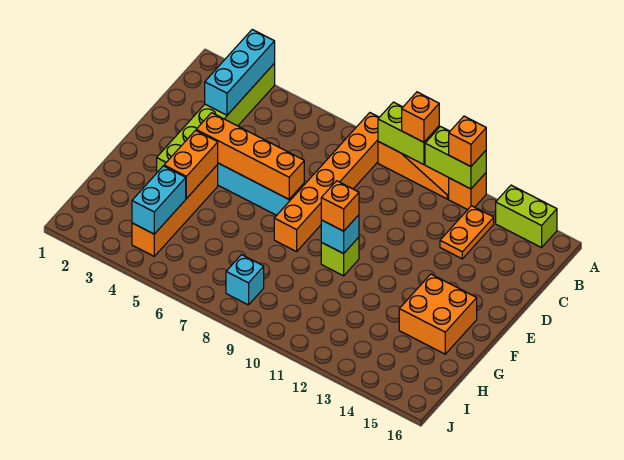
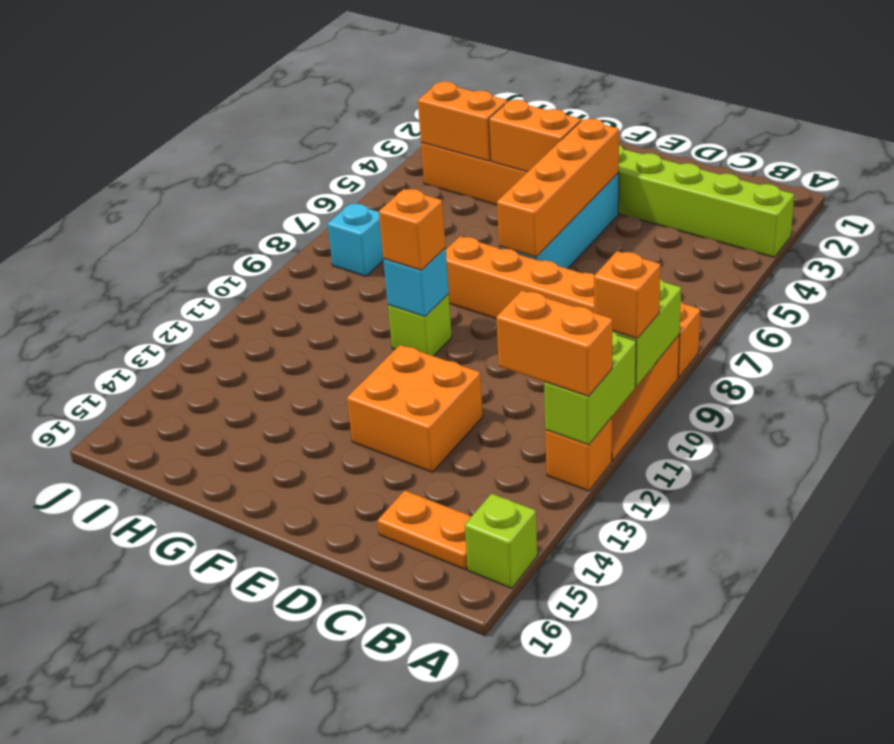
cyan 1x3 brick [205,30,275,115] -> none
orange 1x1 brick [449,116,486,167] -> orange 1x2 brick [496,290,613,396]
lime 1x2 brick [496,185,557,248] -> lime 1x1 brick [465,494,537,588]
orange 1x2 plate [440,206,494,259] -> orange 1x2 plate moved to [377,490,472,570]
orange 2x2 brick [399,274,477,354] -> orange 2x2 brick moved to [347,345,483,472]
cyan 1x2 brick [132,166,186,234] -> orange 1x2 brick [418,81,507,161]

